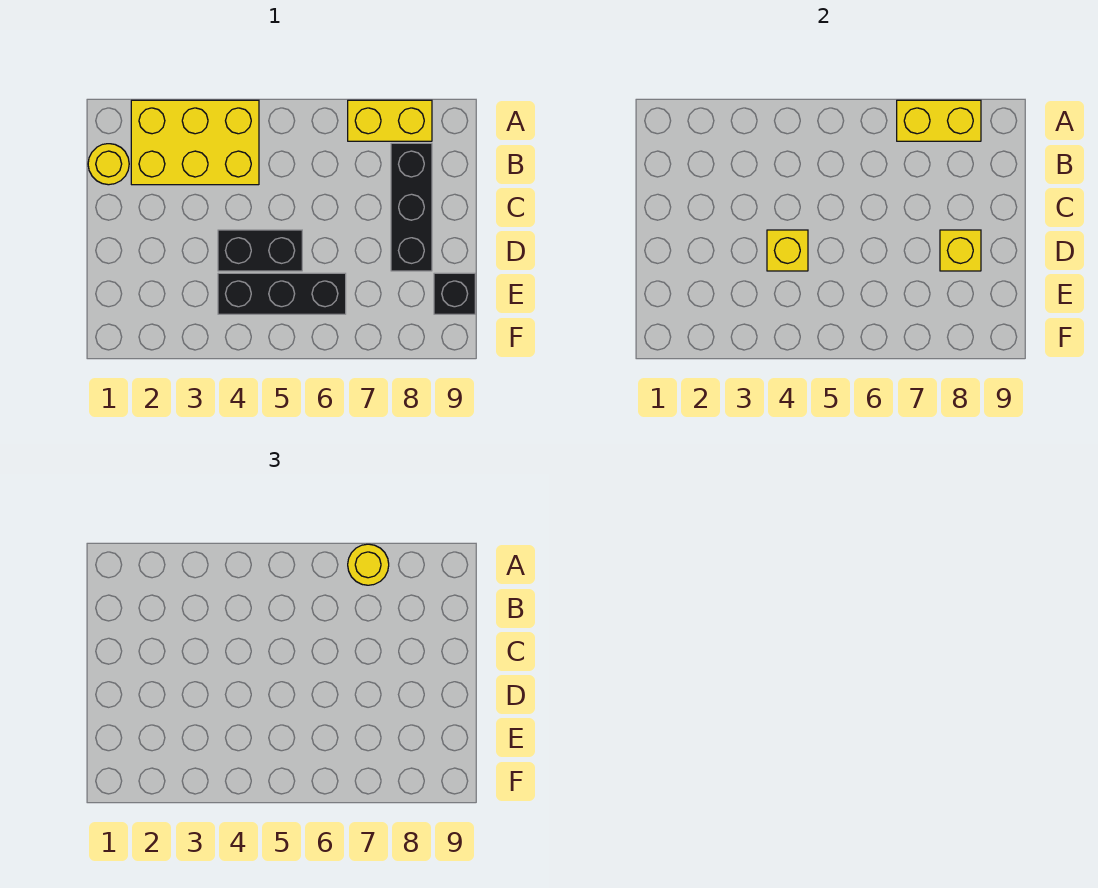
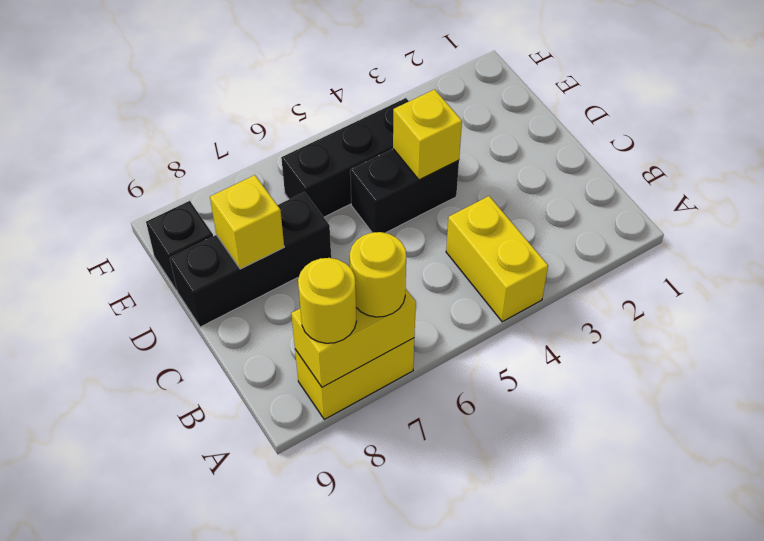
yellow 2x3 brick [131,100,259,185] -> yellow 1x2 brick [446,196,548,322]
yellow 1x1 round brick [88,144,129,185] -> yellow 1x1 round brick moved to [298,258,356,343]
black 1x3 brick [391,143,432,271] -> black 1x3 brick turned to [170,192,331,327]

